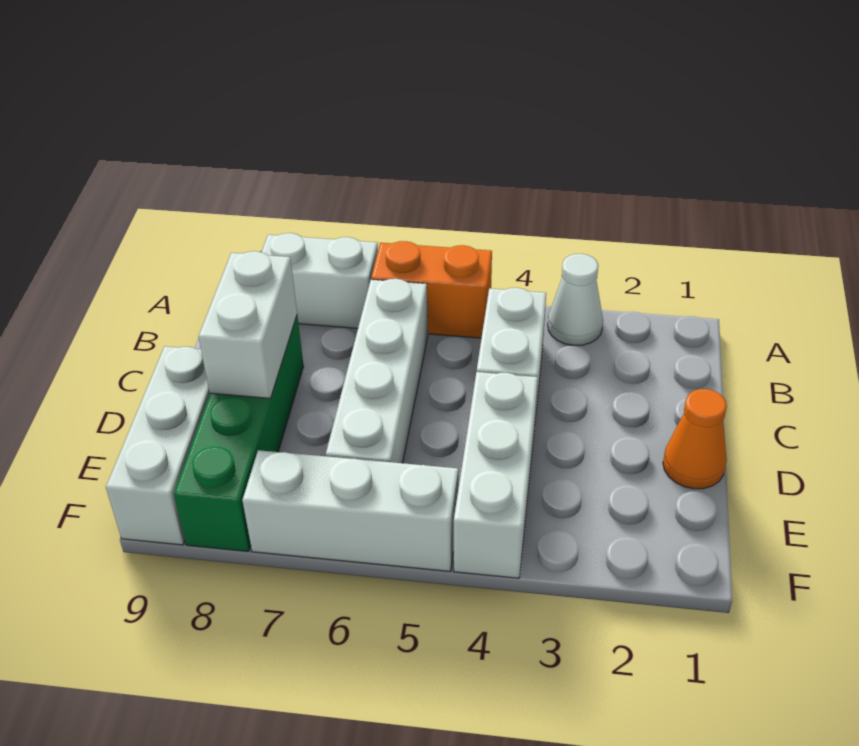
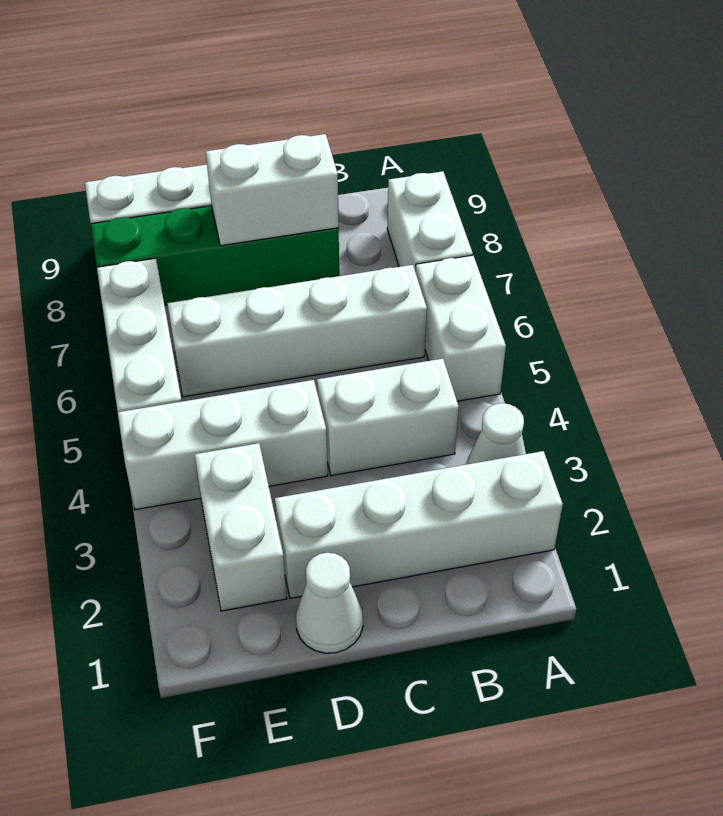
none -> white 1x4 brick [275,451,563,598]
orange 1x2 brick [371,241,492,338] -> white 1x2 brick [416,255,506,401]
orange 1x1 cone [663,389,727,489] -> white 1x1 cone [296,553,363,653]
none -> white 1x2 brick [194,443,287,611]

